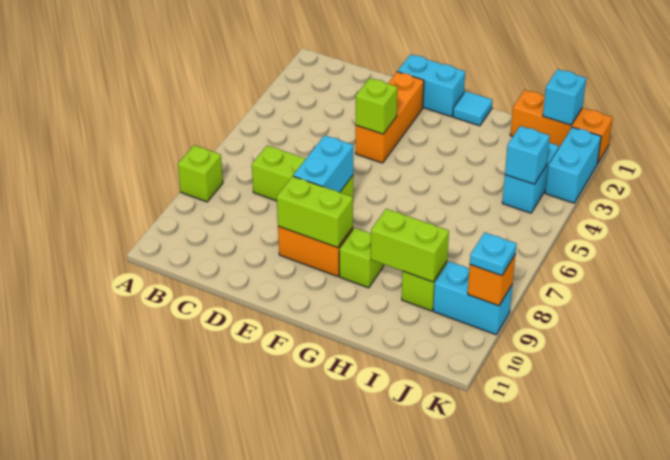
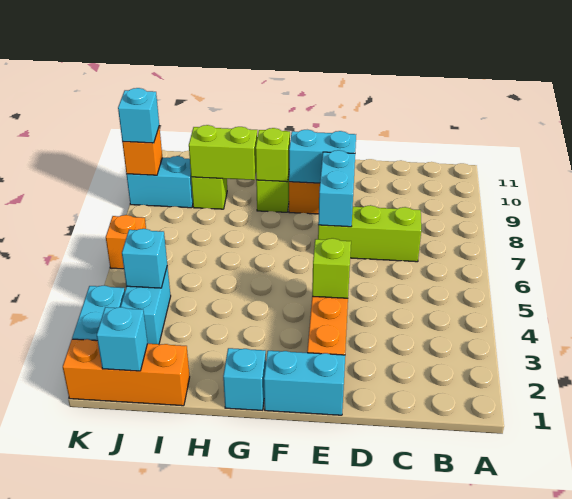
lime 1x1 brick [178,145,223,202] -> lime 1x1 brick moved to [256,128,290,182]
lime 1x2 brick [277,176,353,248] -> cyan 1x2 brick [289,130,356,183]
cyan 1x1 tile [453,91,492,126] -> cyan 1x1 brick [223,348,266,410]
none -> orange 1x1 brick [106,215,146,269]
cyan 1x1 plate [470,233,517,276] -> cyan 1x1 brick [118,88,159,143]

